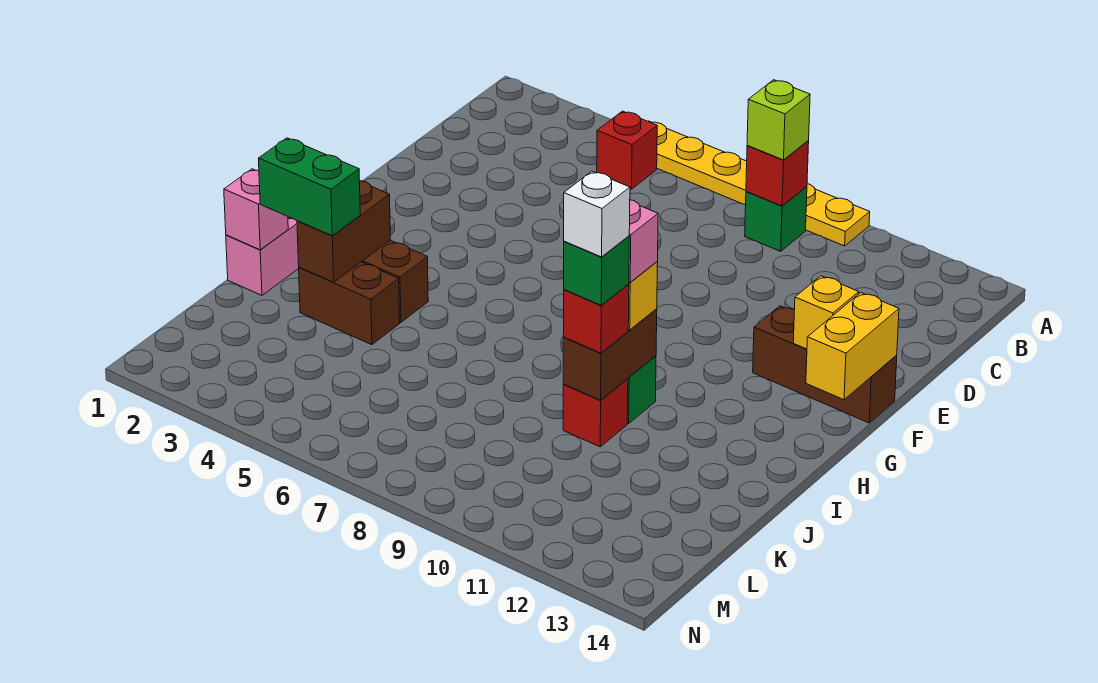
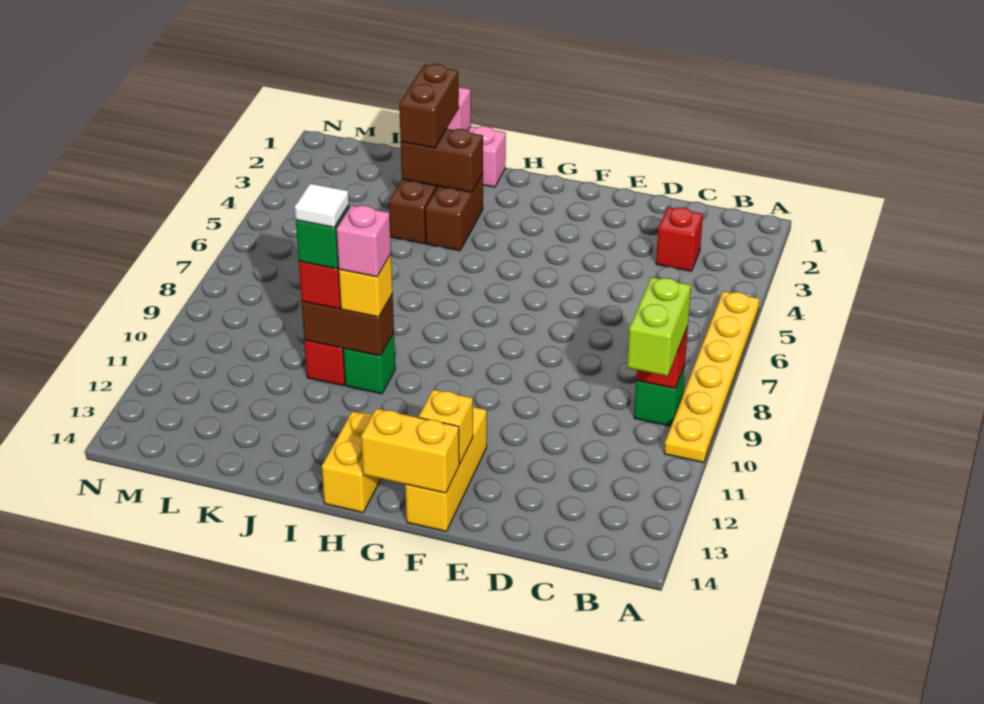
red 1x1 brick [597,111,657,189] -> red 1x1 brick moved to [656,207,703,271]
lime 1x1 brick [747,80,810,160] -> lime 1x2 brick [627,277,691,376]
brown 1x3 brick [753,306,897,423] -> yellow 1x3 brick [405,407,487,531]
none -> yellow 1x2 brick [322,411,381,513]
green 1x2 brick [259,138,360,236] -> brown 1x2 brick [399,64,459,148]
white 1x1 brick [564,171,630,257] -> white 1x1 tile [295,183,349,227]

